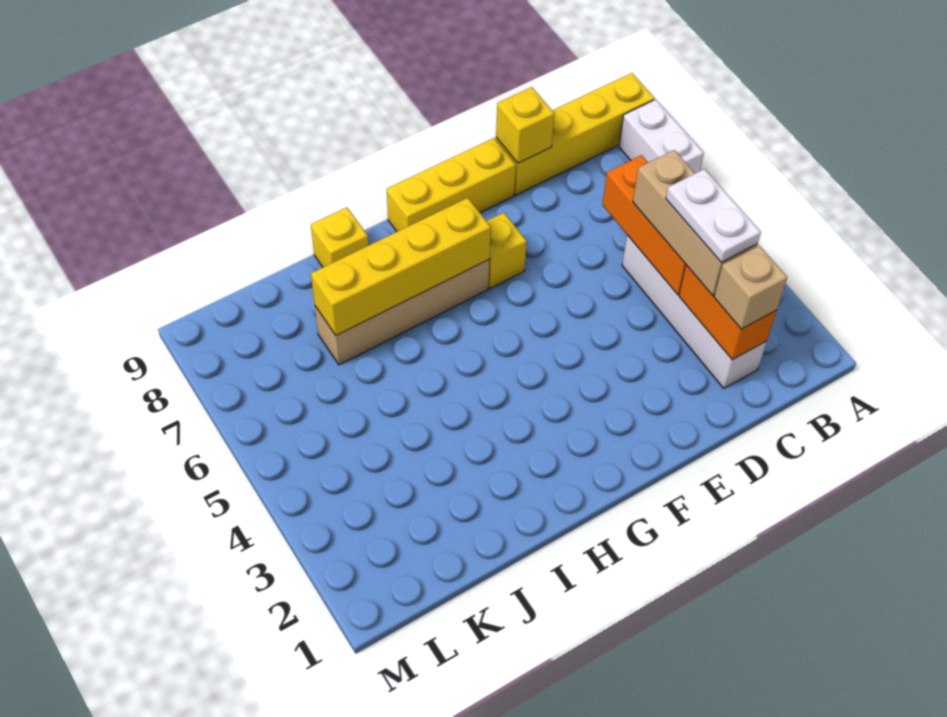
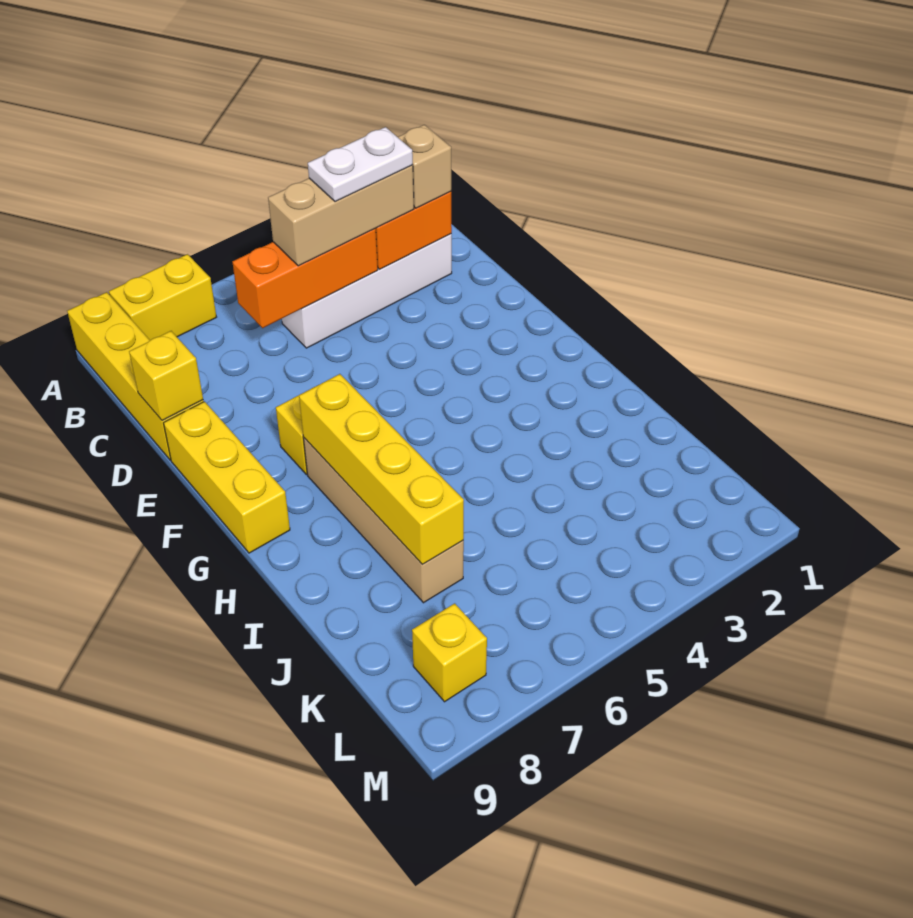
white 1x2 brick [619,99,704,173] -> yellow 1x2 brick [109,254,216,340]
yellow 1x1 brick [311,207,368,267] -> yellow 1x1 brick moved to [412,603,487,702]

